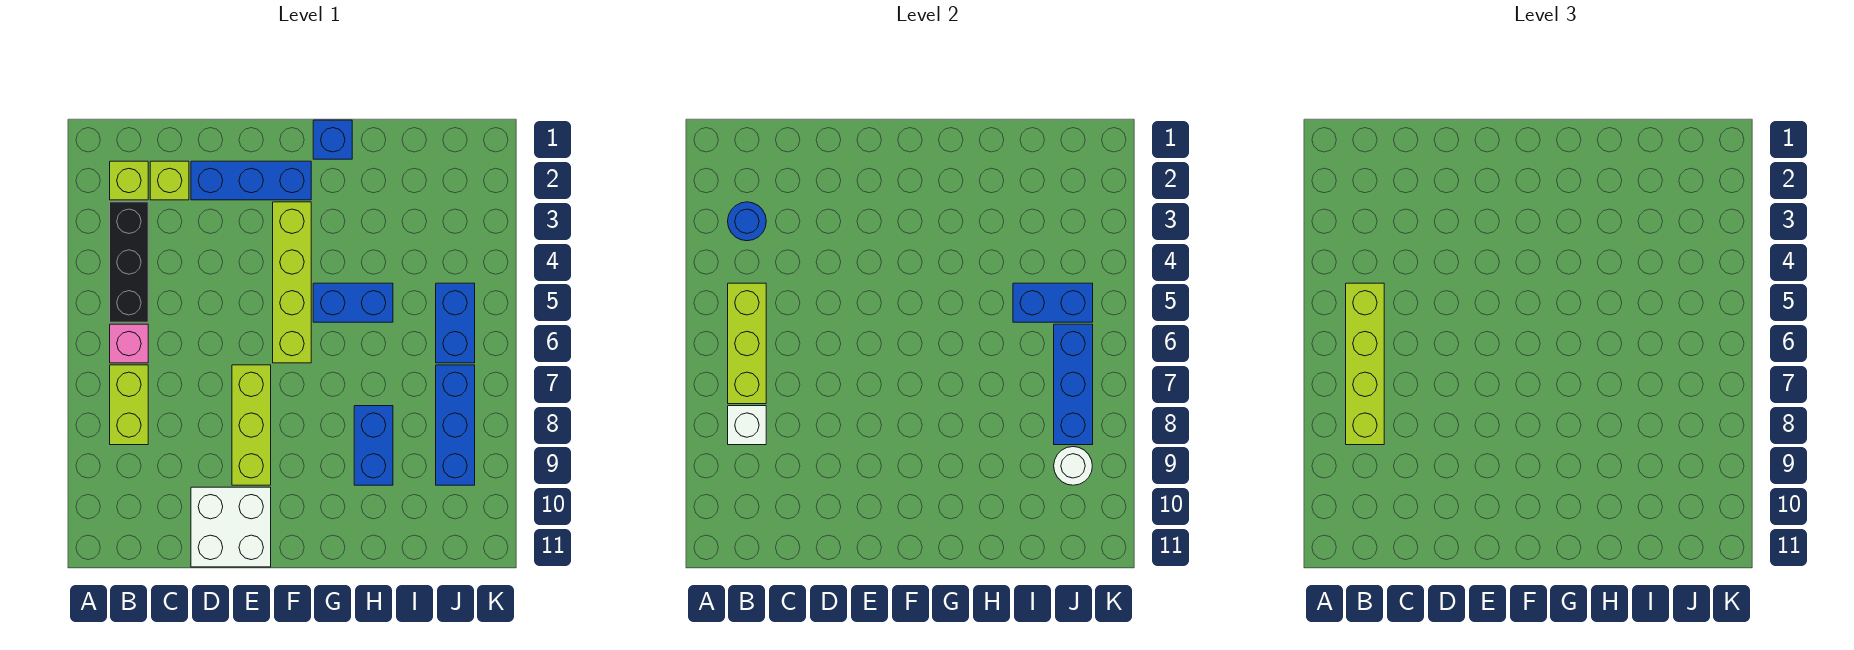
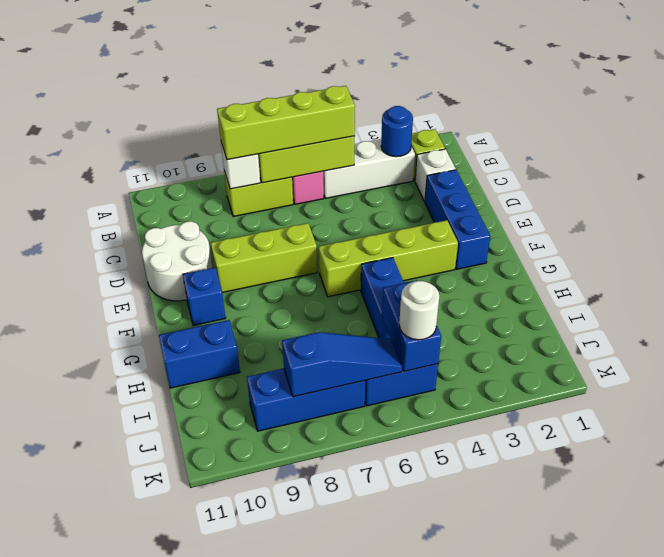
black 1x3 brick [110,202,148,322] -> white 1x3 brick [323,139,415,198]
lime 1x1 brick [150,161,189,200] -> white 1x1 brick [415,149,456,202]
white 2x2 brick [191,487,271,567] -> white 2x2 round brick [142,221,212,301]
blue 1x1 brick [313,120,352,159] -> blue 1x1 brick moved to [183,268,225,325]
blue 1x2 brick [354,406,393,485] -> blue 1x2 brick moved to [159,320,240,388]
blue 1x3 brick [1054,324,1093,445] -> blue 1x3 slope [282,332,402,397]
white 1x1 round brick [1054,447,1092,485] -> white 1x1 round brick moved to [399,281,439,340]

